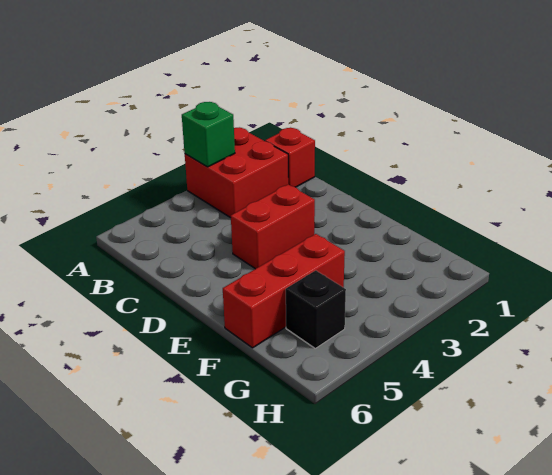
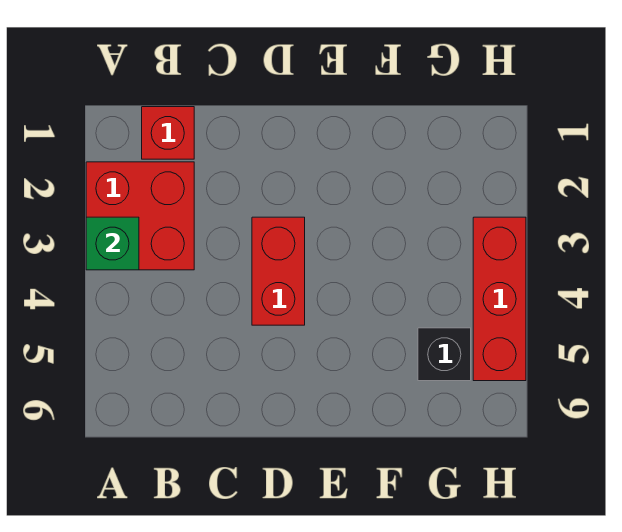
red 1x3 brick [223,234,345,348] -> red 1x3 brick moved to [473,217,526,381]

